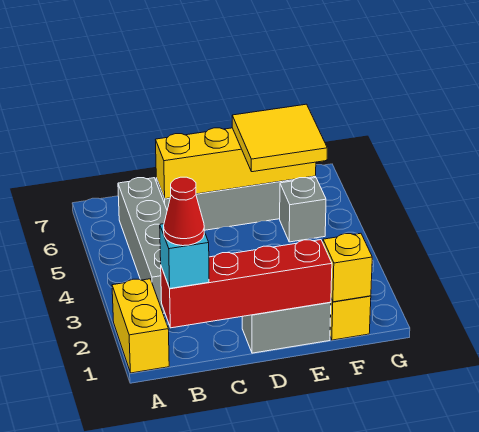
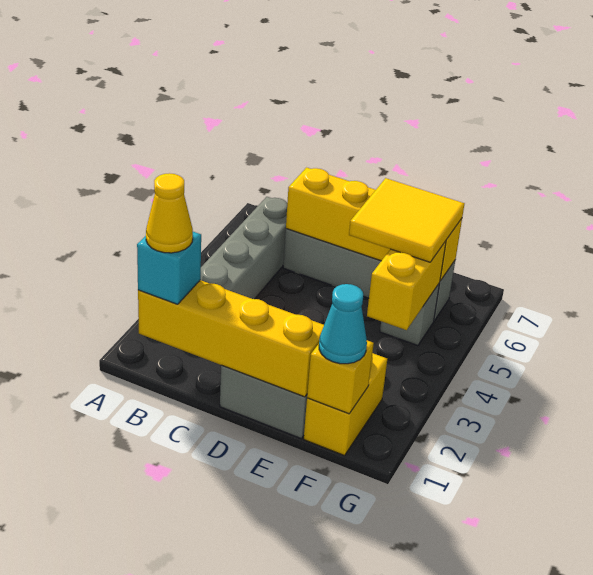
yellow 1x2 brick [112,279,169,373] -> yellow 1x2 brick moved to [367,241,446,330]
red 1x4 brick [161,240,332,328] -> yellow 1x4 brick [138,280,324,397]
red 1x1 cone [164,177,204,246] -> yellow 1x1 cone [146,173,193,253]
none -> cyan 1x1 cone [319,284,367,364]

